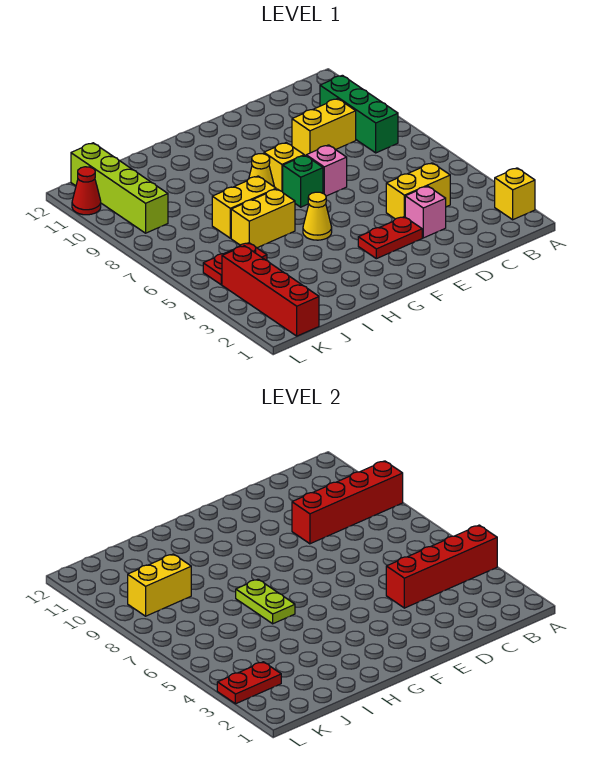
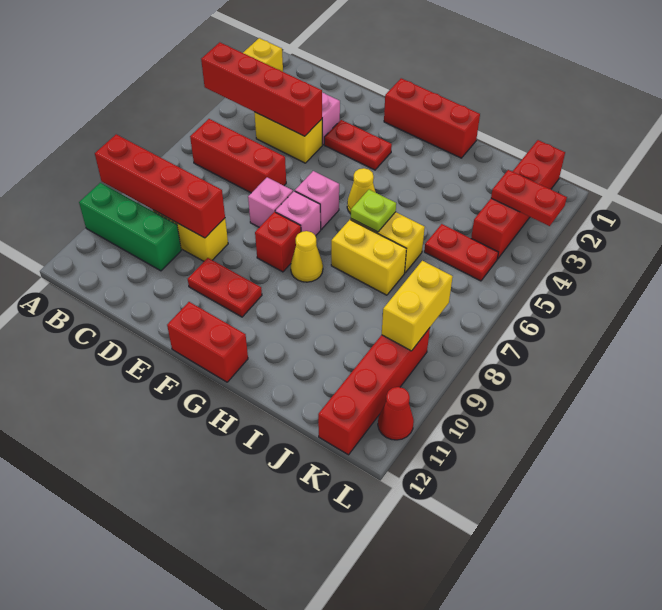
none -> red 1x3 brick [190,119,286,193]
green 1x3 brick [320,75,398,153] -> green 1x3 brick turned to [79,183,181,271]
none -> red 1x2 plate [188,258,262,317]
none -> red 1x3 brick [384,78,480,158]
none -> pink 1x1 brick [295,171,339,229]
green 1x1 brick [283,155,323,207] -> pink 1x1 brick [275,191,321,236]
yellow 1x1 brick [264,143,304,192] -> red 1x1 brick [255,212,301,272]
none -> red 1x2 brick [167,302,248,382]
lime 1x2 plate [236,579,295,624] -> lime 1x1 plate [351,190,396,232]
yellow 1x2 brick [128,554,191,616] -> yellow 1x2 brick turned to [382,261,453,351]
lime 1x4 brick [71,143,168,233] -> red 1x4 brick [318,328,430,455]

